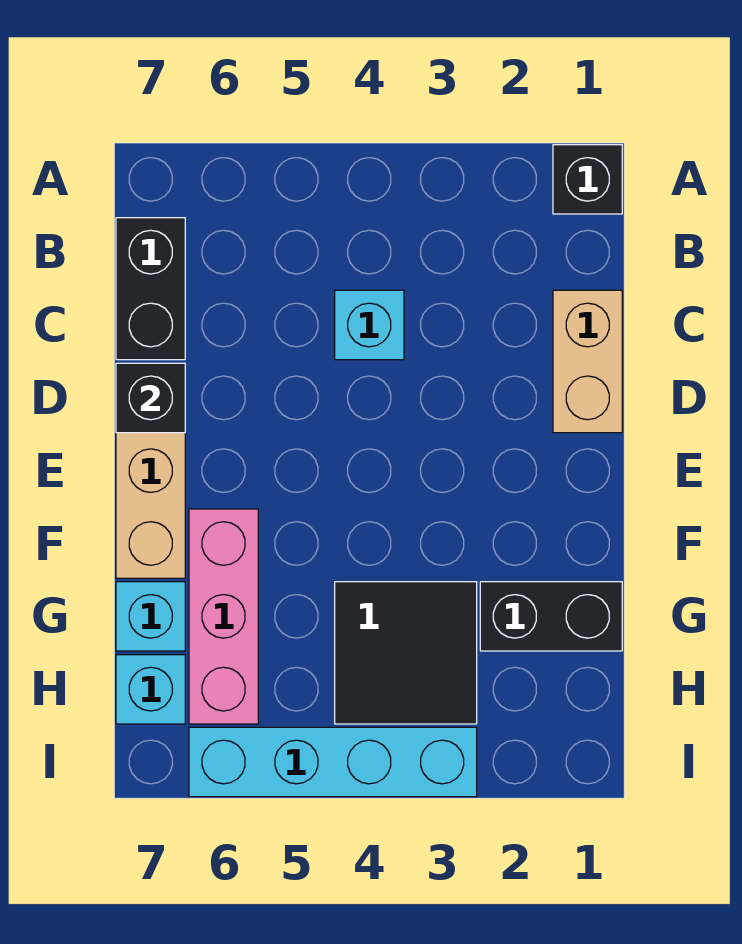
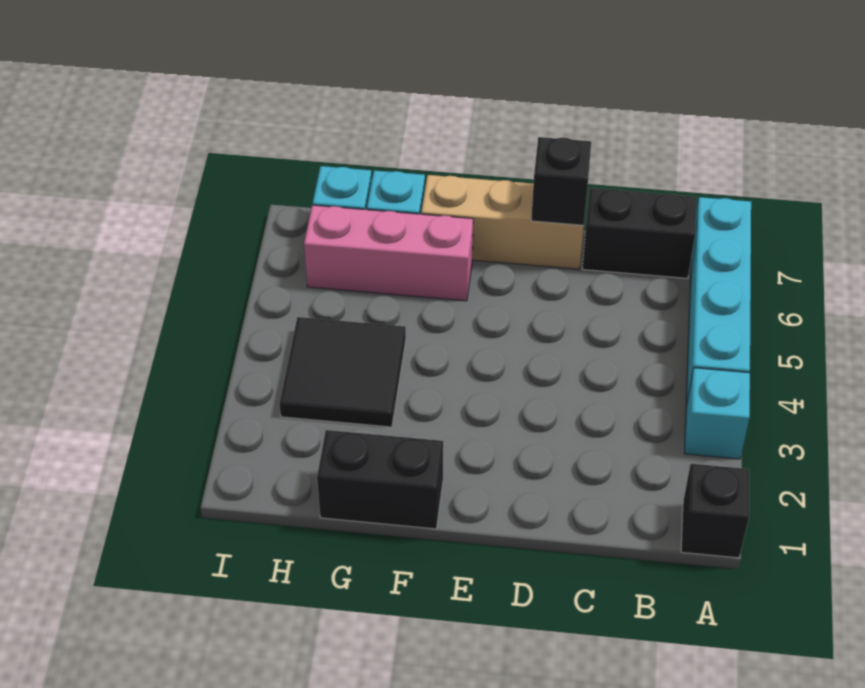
tan 1x2 brick [553,290,622,433] -> none
cyan 1x1 brick [335,290,404,360] -> cyan 1x1 brick moved to [685,368,750,459]
black 1x2 brick [480,582,622,651] -> black 1x2 brick turned to [317,430,443,529]
cyan 1x4 brick [189,727,477,797] -> cyan 1x4 brick moved to [686,197,751,407]

